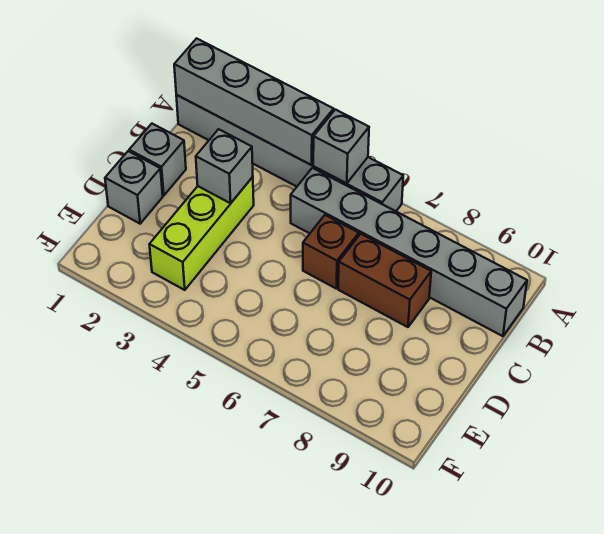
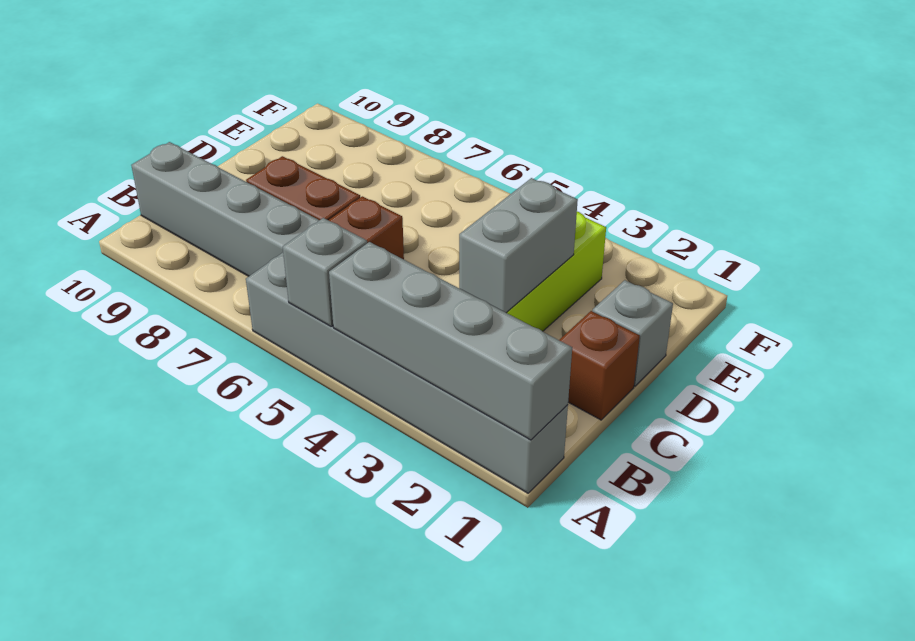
grey 1x1 brick [129,124,186,196] -> brown 1x1 brick [559,311,640,420]
grey 1x1 brick [196,129,253,203] -> grey 1x2 brick [459,178,578,313]

